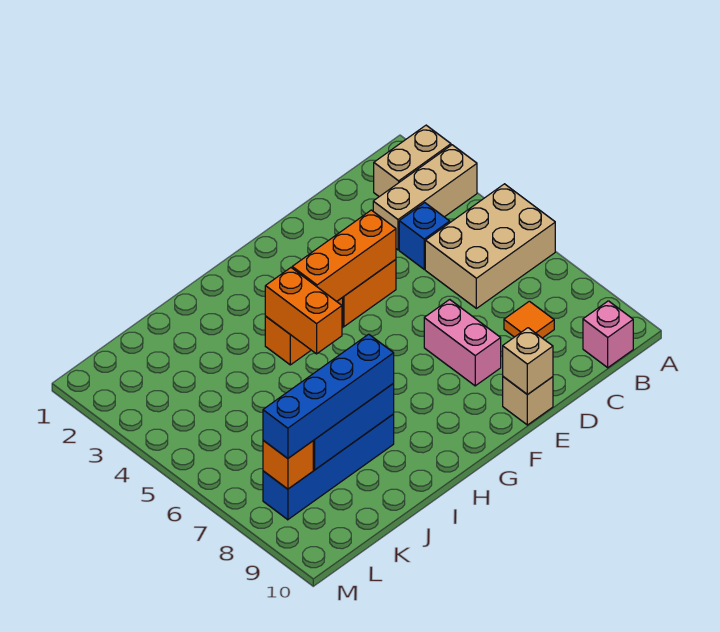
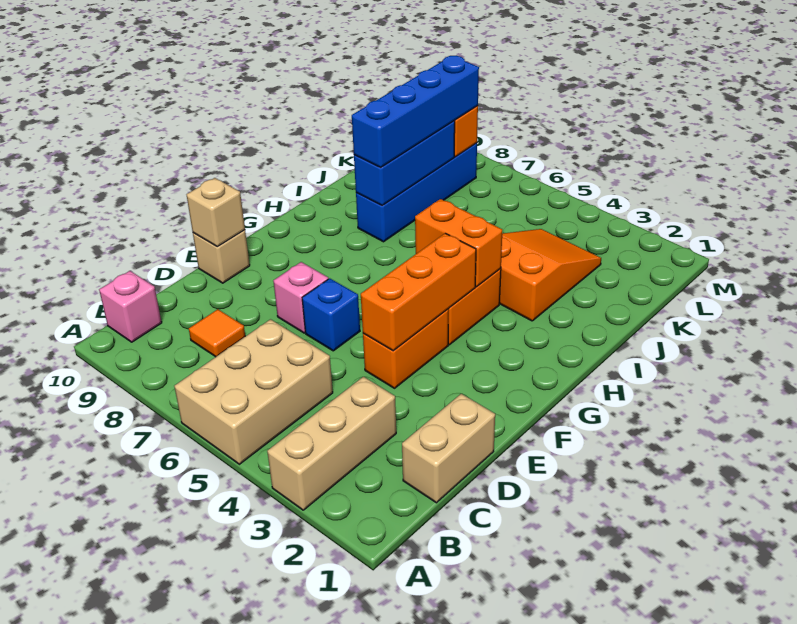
tan 1x2 brick [374,125,451,197] -> tan 1x2 brick moved to [402,394,495,503]
blue 1x1 brick [399,203,450,269] -> blue 1x1 brick moved to [302,278,360,351]
pink 1x2 brick [424,300,501,386] -> pink 1x1 brick [273,262,328,333]
none -> orange 2x3 slope [499,229,601,321]

